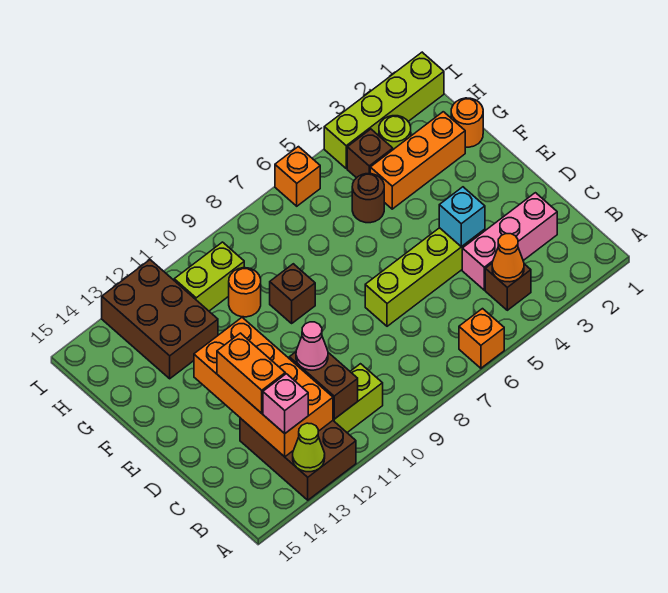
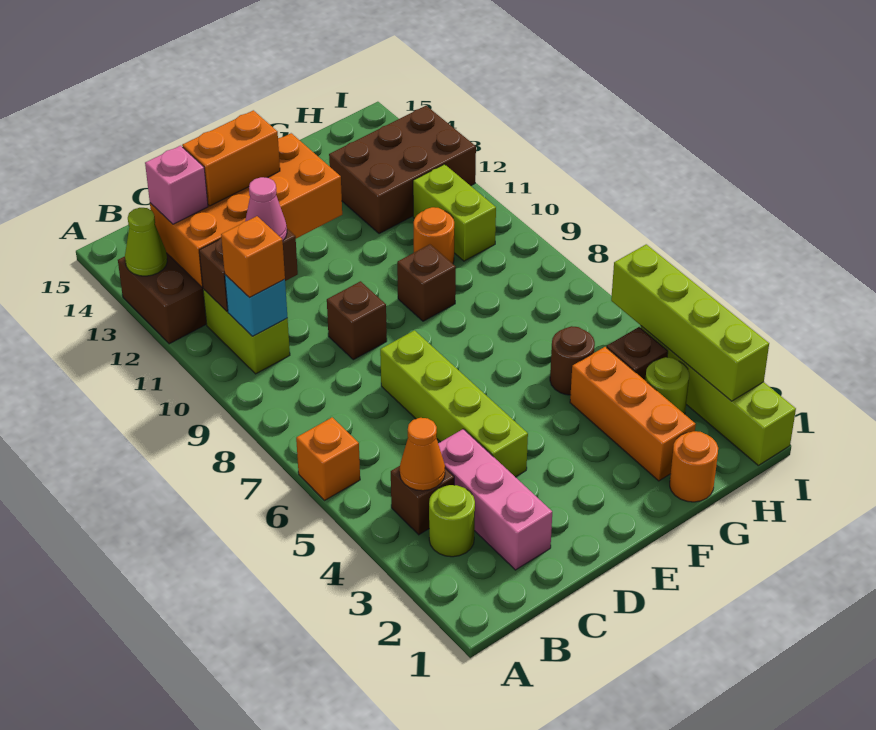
none -> lime 1x1 round brick [429,485,475,557]
cyan 1x1 brick [439,187,485,247] -> cyan 1x1 brick moved to [225,275,288,336]
none -> brown 1x1 brick [327,281,387,360]
none -> lime 1x4 brick [611,244,769,401]
orange 1x1 brick [275,147,320,206] -> orange 1x1 brick moved to [221,216,285,297]

